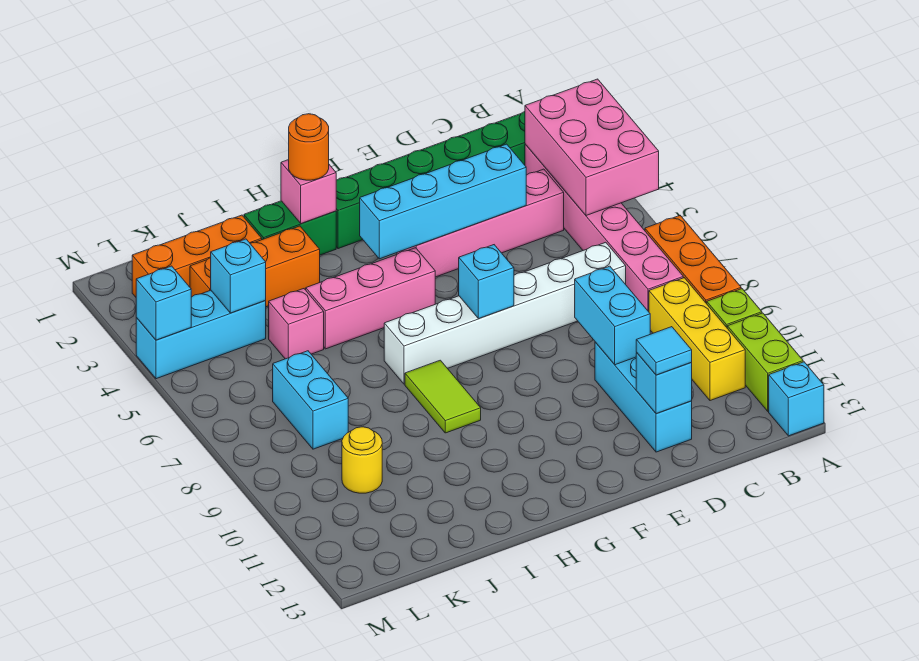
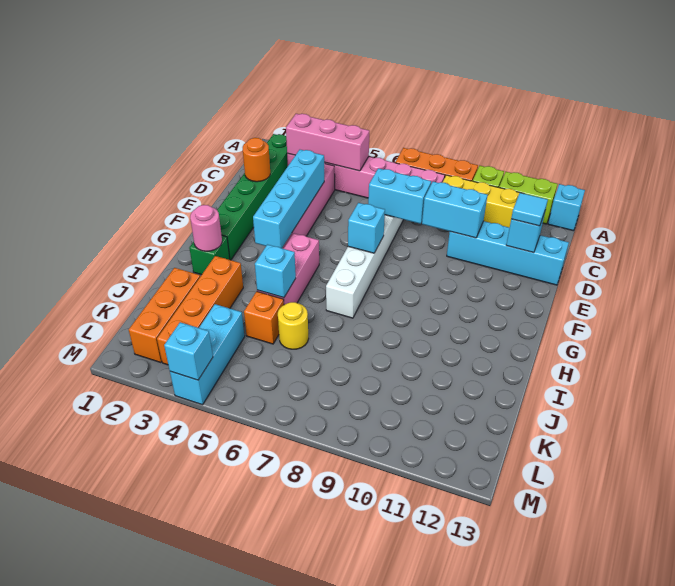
pink 2x3 brick [525,79,659,216] -> pink 1x3 brick [286,114,369,171]
cyan 1x3 brick [595,342,692,452] -> cyan 1x4 brick [447,221,569,285]
green 1x2 brick [244,201,336,255] -> green 1x1 brick [189,236,230,275]
pink 1x1 brick [281,160,336,223] -> pink 1x1 round brick [190,205,222,251]
orange 1x1 round brick [289,114,329,180] -> orange 1x1 round brick moved to [243,138,270,182]
lime 1x2 tile [405,360,481,433] -> none
orange 1x3 brick [190,226,320,307] -> orange 1x4 brick [157,256,243,365]
pink 1x1 brick [269,289,324,359] -> orange 1x1 brick [244,292,284,344]
cyan 1x1 brick [211,239,266,313] -> cyan 1x1 brick moved to [255,245,296,298]
cyan 1x2 brick [273,351,348,449] -> cyan 1x2 brick moved to [368,168,431,224]
yellow 1x1 round brick [342,427,382,493] -> yellow 1x1 round brick moved to [278,302,309,349]

